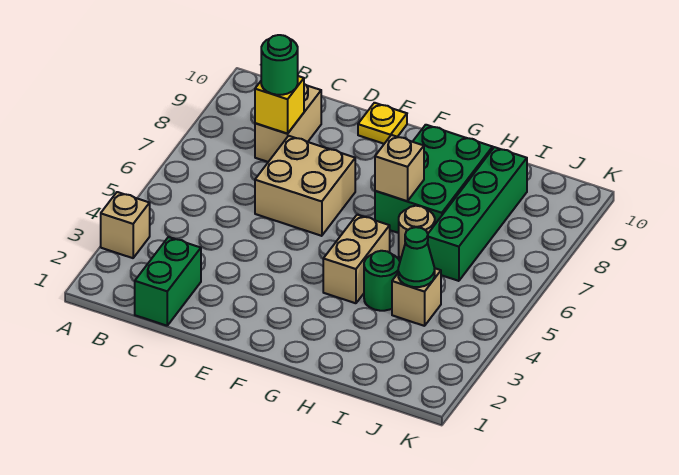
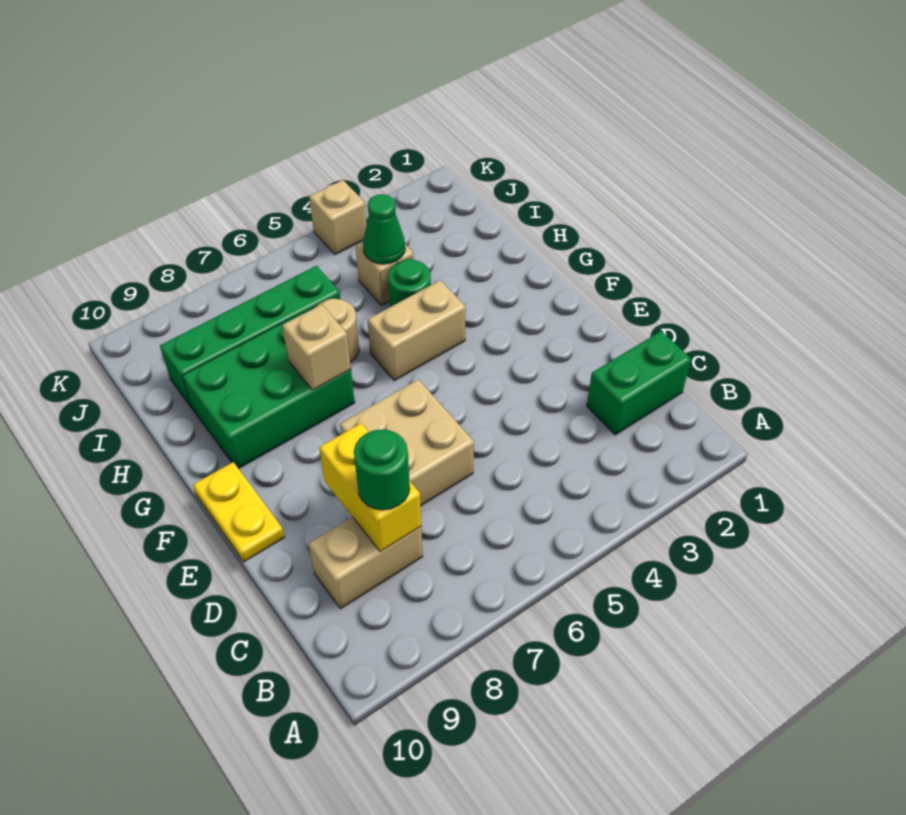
tan 1x1 brick [101,192,150,258] -> tan 1x1 brick moved to [309,180,367,254]
yellow 1x1 brick [255,76,304,134] -> yellow 1x2 brick [319,423,421,552]
yellow 1x1 plate [358,103,407,144] -> yellow 1x2 plate [193,462,284,562]

